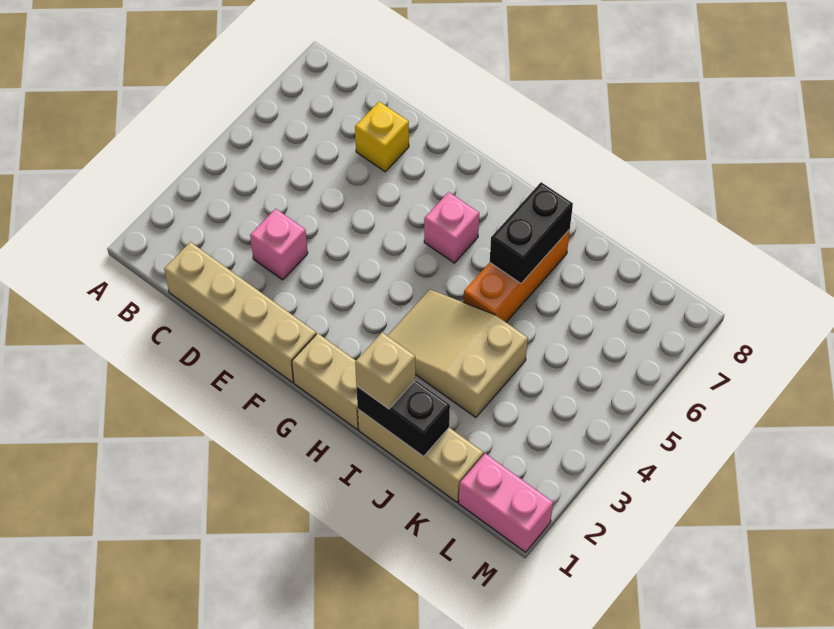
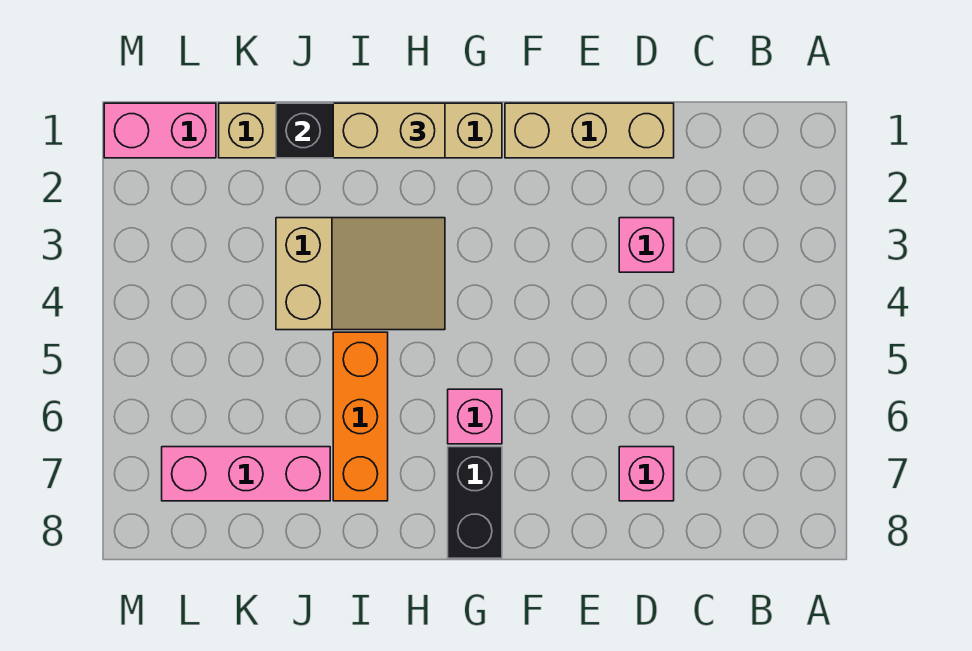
tan 1x4 brick [164,242,316,382] -> tan 1x3 brick [505,103,674,158]
yellow 1x1 brick [355,102,409,172] -> pink 1x1 brick [619,447,674,501]
tan 1x1 brick [355,332,415,409] -> tan 1x2 brick [333,103,445,158]
black 1x2 brick [490,182,573,283] -> black 1x2 brick moved to [448,447,502,558]
none -> pink 1x3 brick [162,447,330,501]

